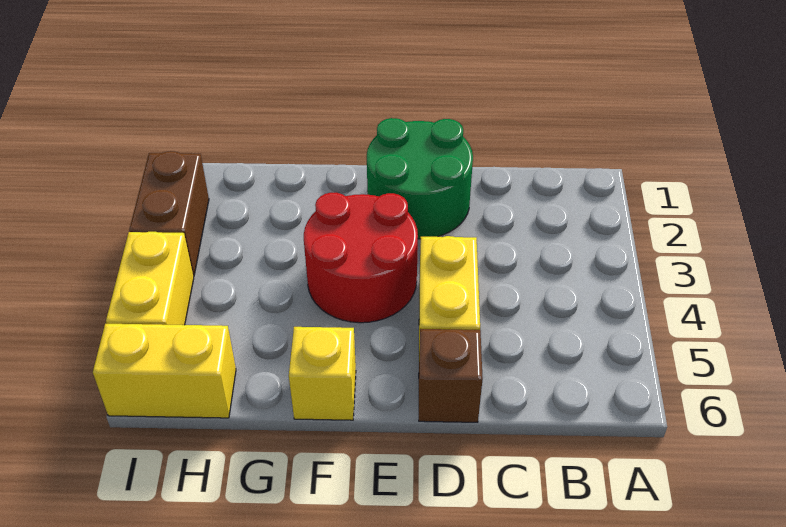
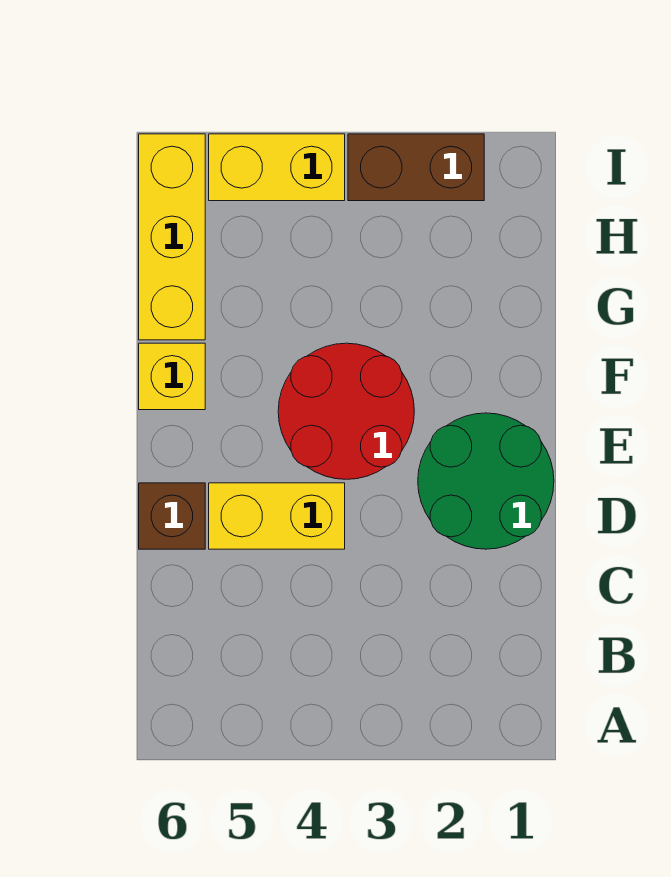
yellow 1x2 brick [93,324,236,418] -> yellow 1x3 brick [139,134,205,340]

